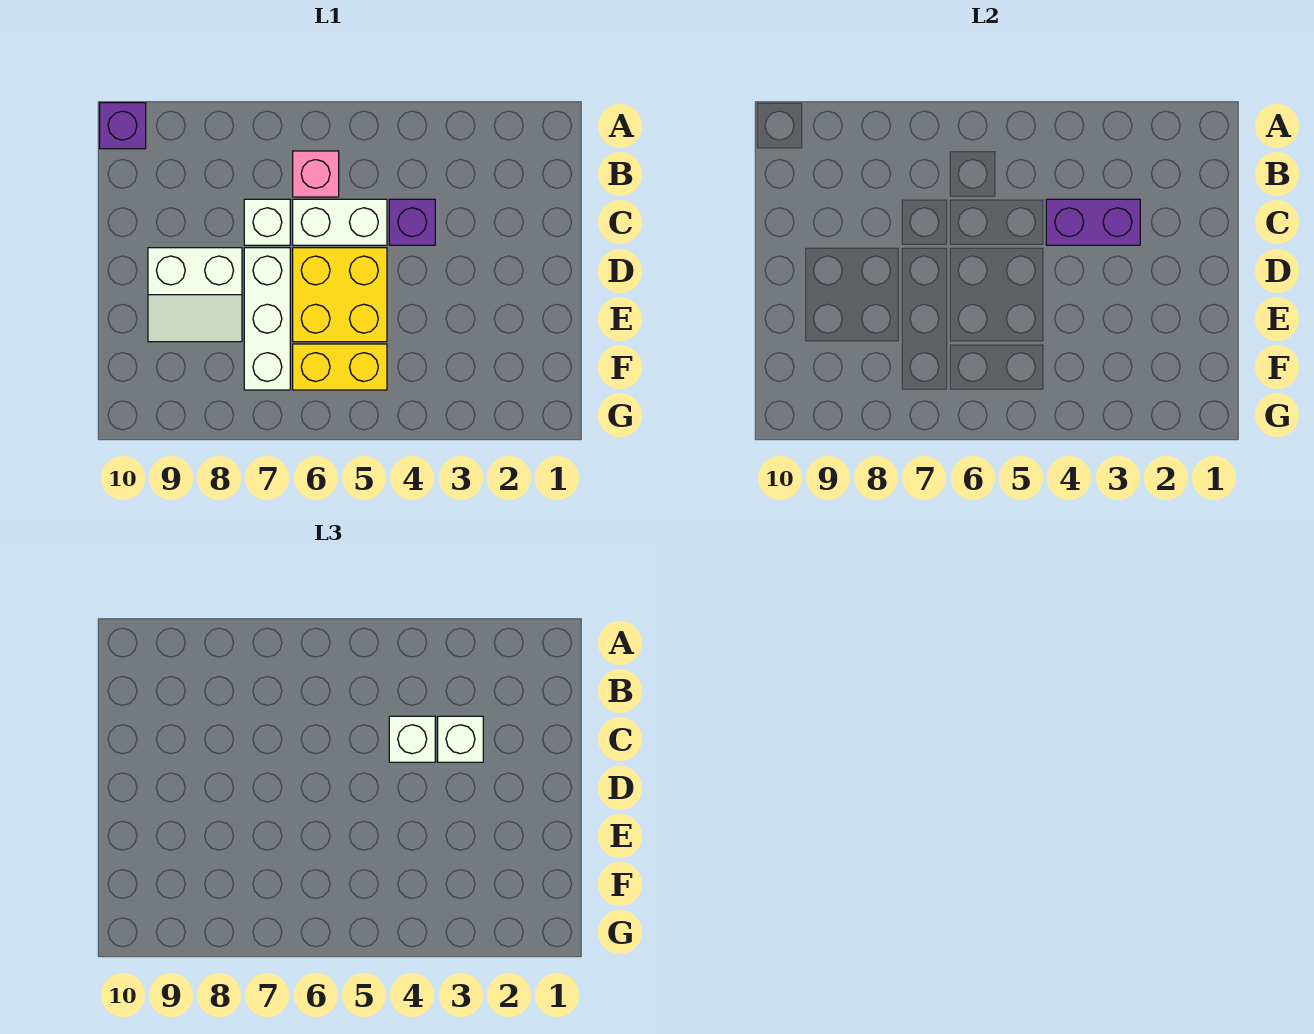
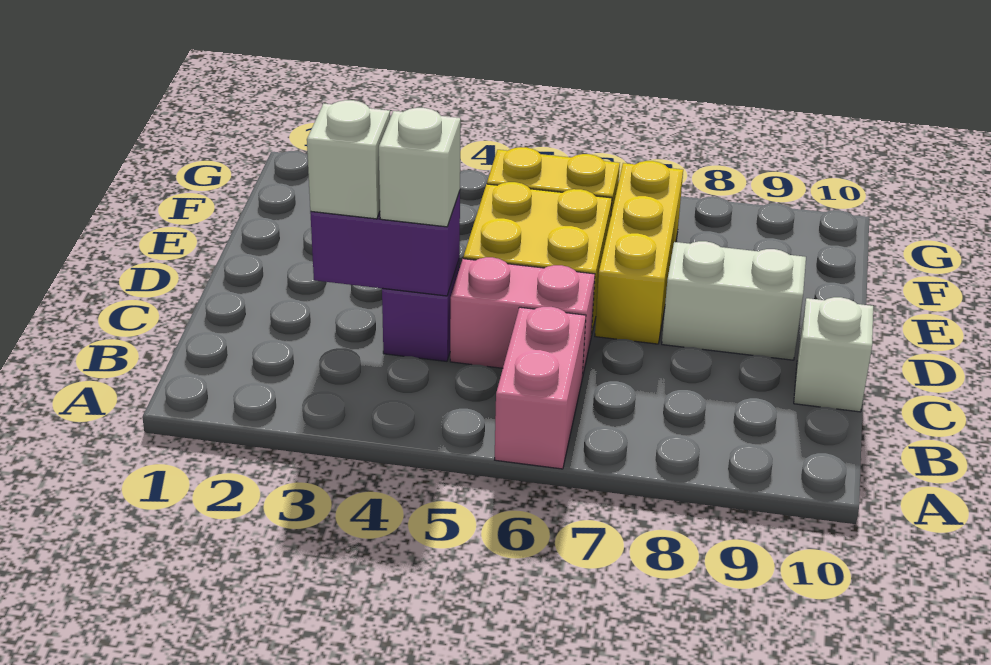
purple 1x1 brick [100,103,146,149] -> none
pink 1x1 brick [293,151,339,197] -> pink 1x2 brick [495,307,586,469]
white 1x2 brick [293,199,387,245] -> pink 1x2 brick [450,257,595,378]
white 1x1 brick [244,199,290,245] -> white 1x1 brick moved to [794,297,873,412]
white 1x3 brick [244,248,290,390] -> yellow 1x3 brick [595,161,683,344]

